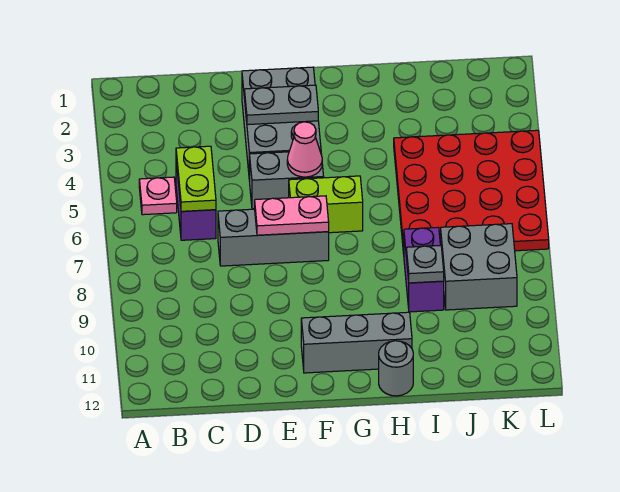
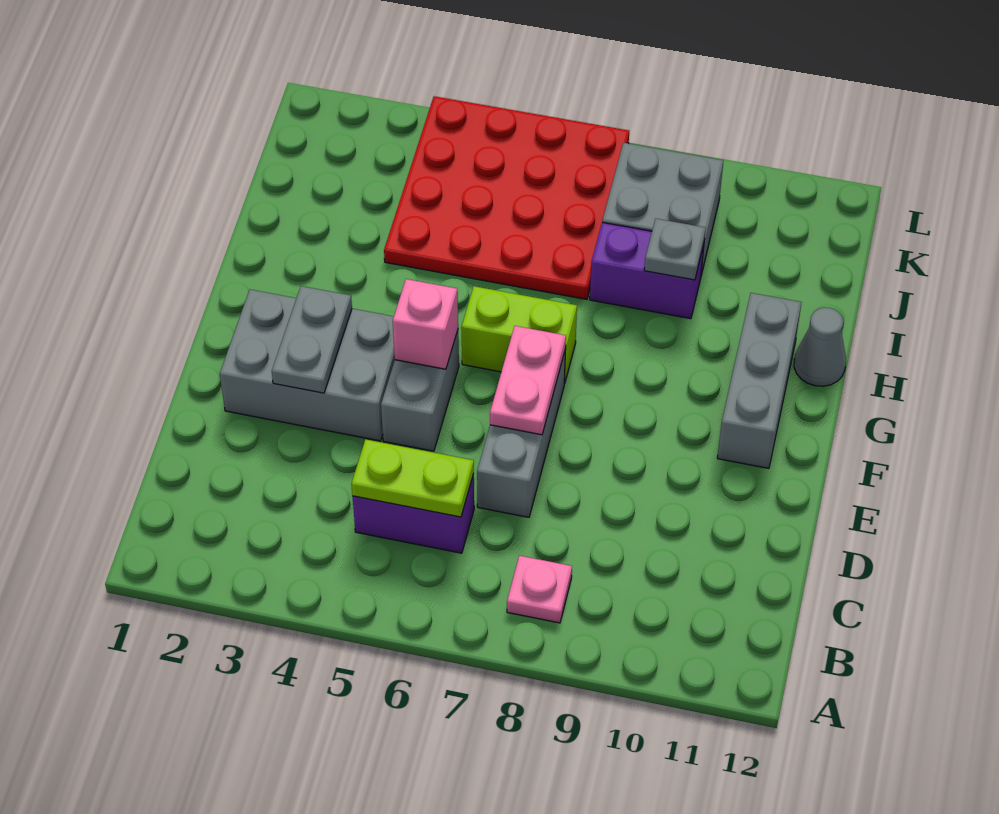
pink 1x1 plate [139,177,177,215] -> pink 1x1 plate moved to [507,556,572,623]
pink 1x1 cone [287,122,322,177] -> pink 1x1 brick [393,279,458,369]
lime 1x2 brick [289,176,363,233] -> lime 1x2 brick turned to [461,286,577,384]
grey 1x1 round brick [379,341,413,396] -> grey 1x1 cone [794,307,846,386]

